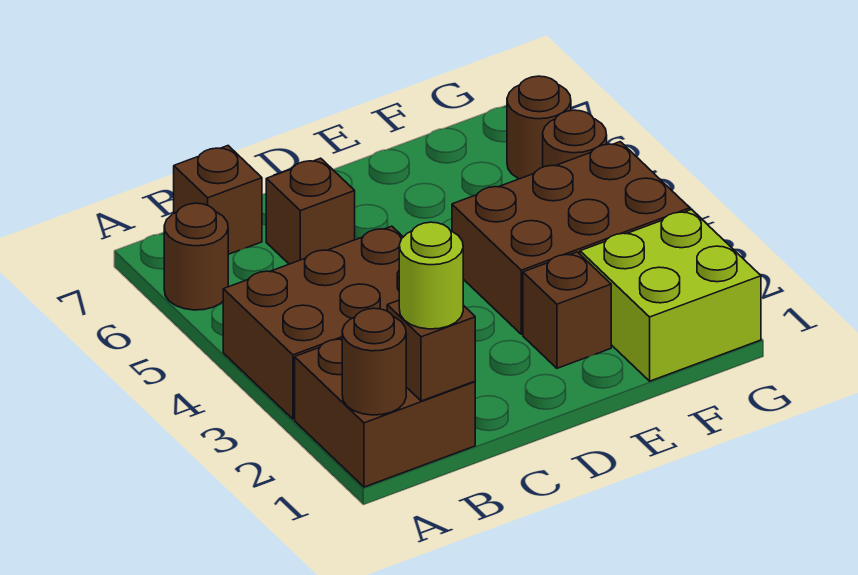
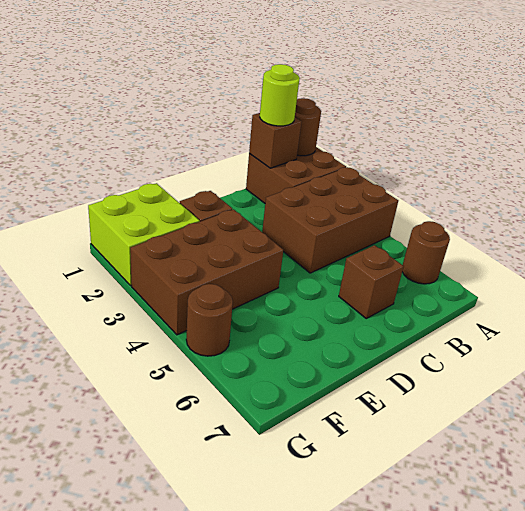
brown 1x1 brick [174,146,262,254] -> none
brown 1x1 round brick [507,76,571,179] -> none

